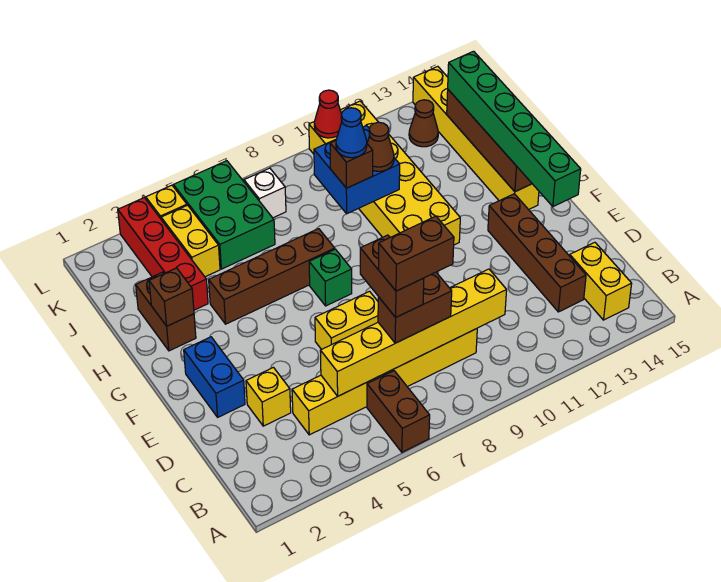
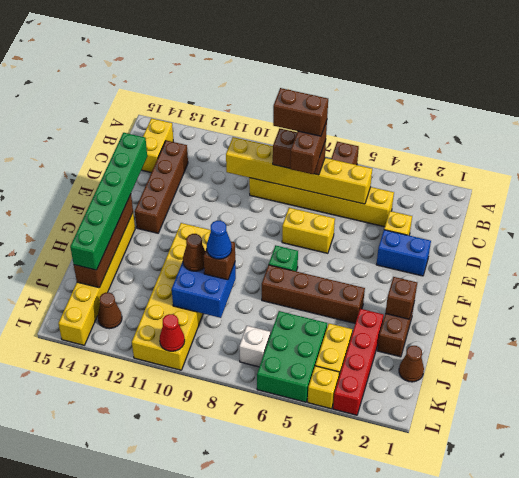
blue 1x2 brick [184,337,245,417] -> blue 1x2 brick turned to [376,230,431,276]
none -> brown 1x1 cone [399,346,424,382]

